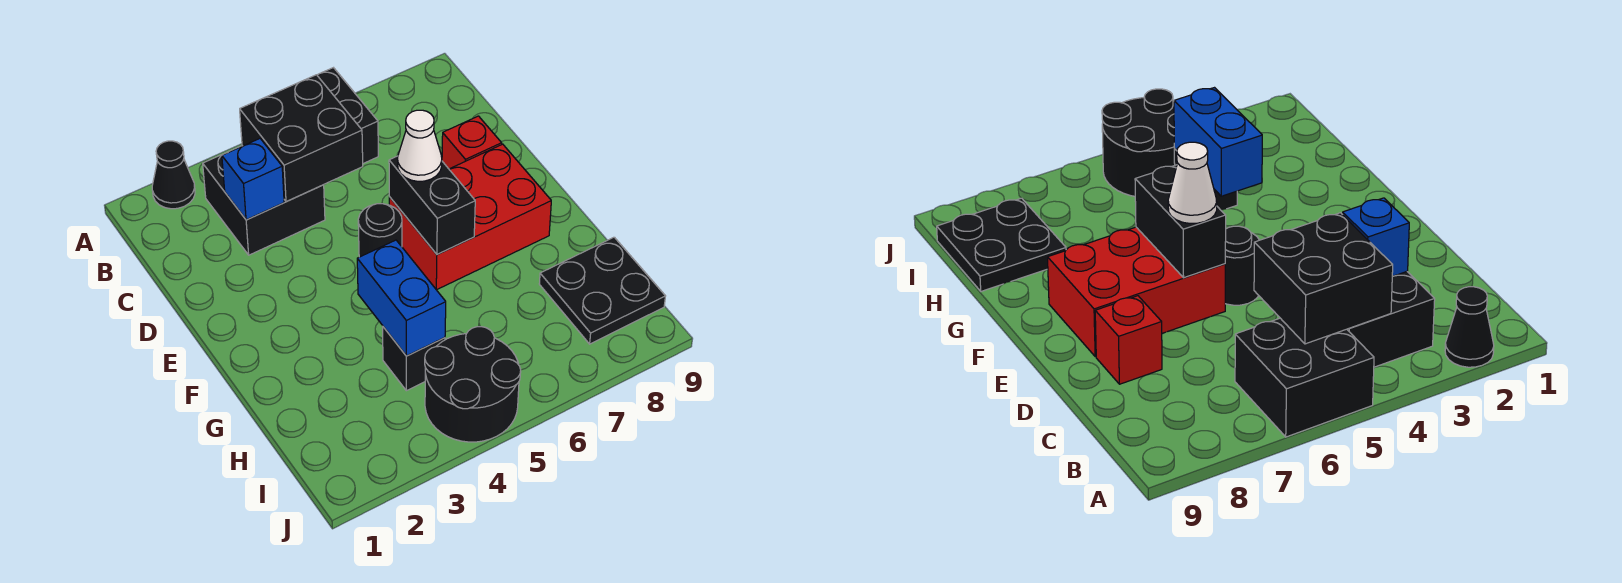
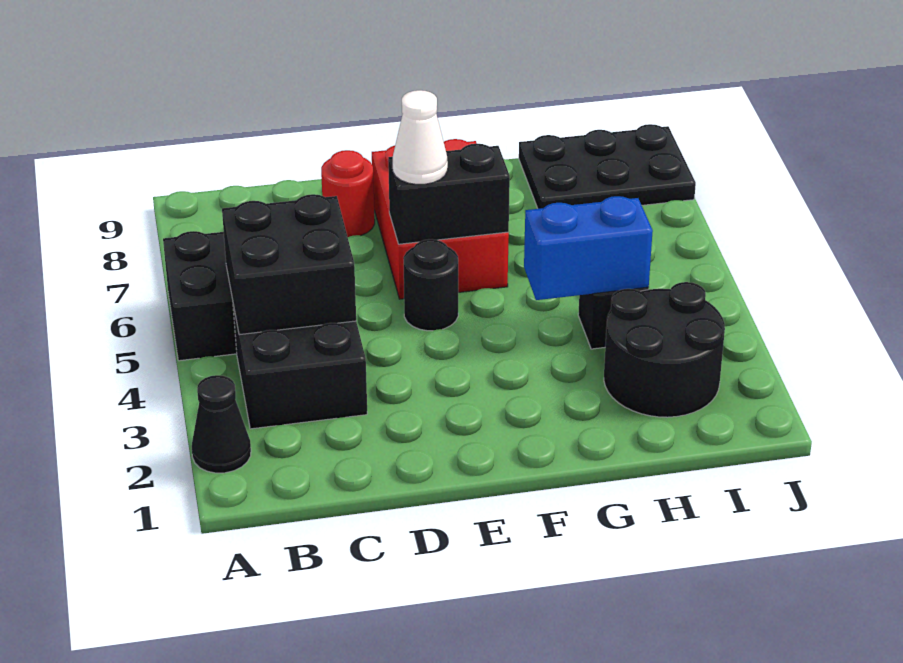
blue 1x1 brick [222,139,284,220] -> none
red 1x1 brick [442,116,502,169] -> red 1x1 round brick [321,150,375,237]
black 2x2 plate [539,237,665,344] -> black 2x3 plate [519,124,696,209]
black 2x2 round brick [425,327,521,442] -> black 2x2 round brick moved to [604,282,725,417]

